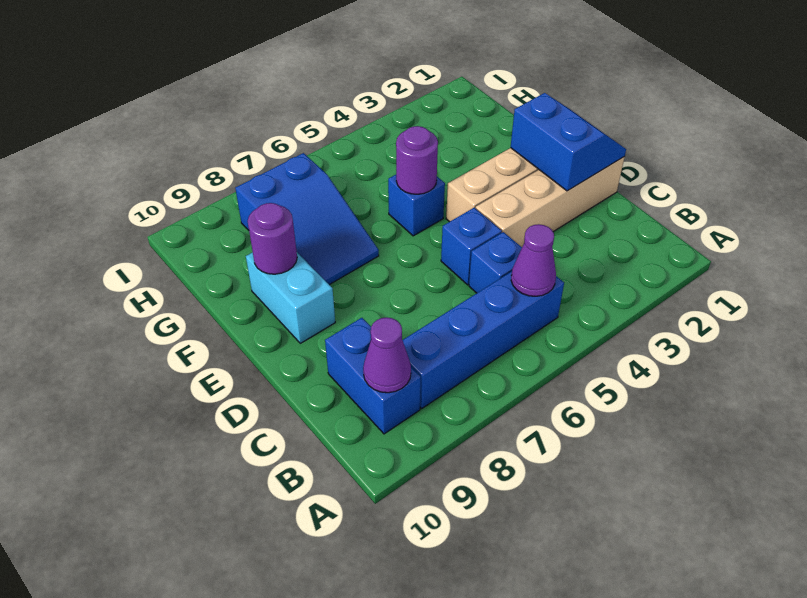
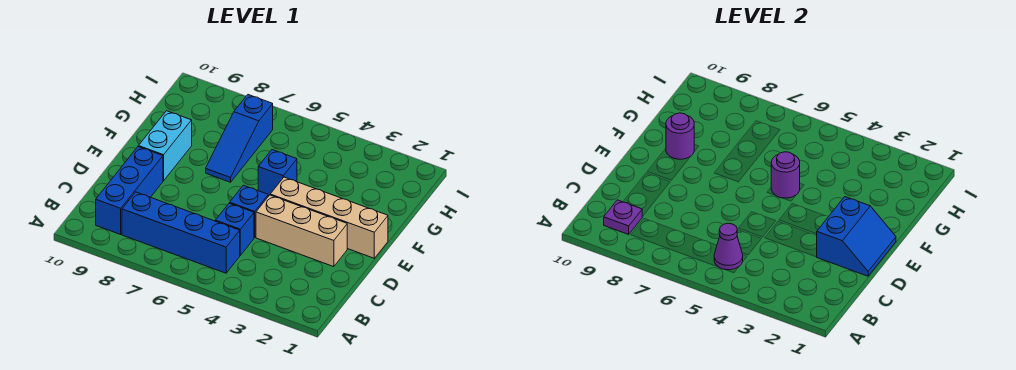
blue 1x2 brick [325,318,421,434] -> blue 1x3 brick [96,147,163,234]
purple 1x1 cone [363,317,411,393] -> purple 1x1 plate [604,200,642,234]
tan 1x4 brick [476,157,624,247] -> tan 1x3 brick [256,195,347,267]
blue 2x3 slope [235,153,379,285] -> blue 1x3 slope [206,95,273,182]

